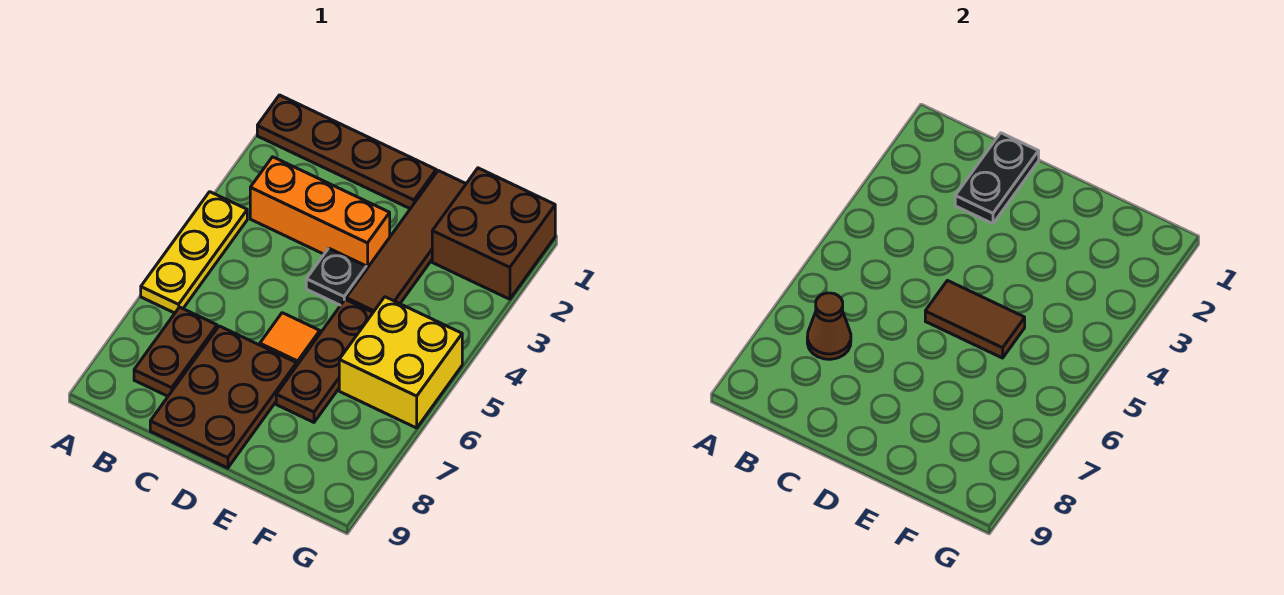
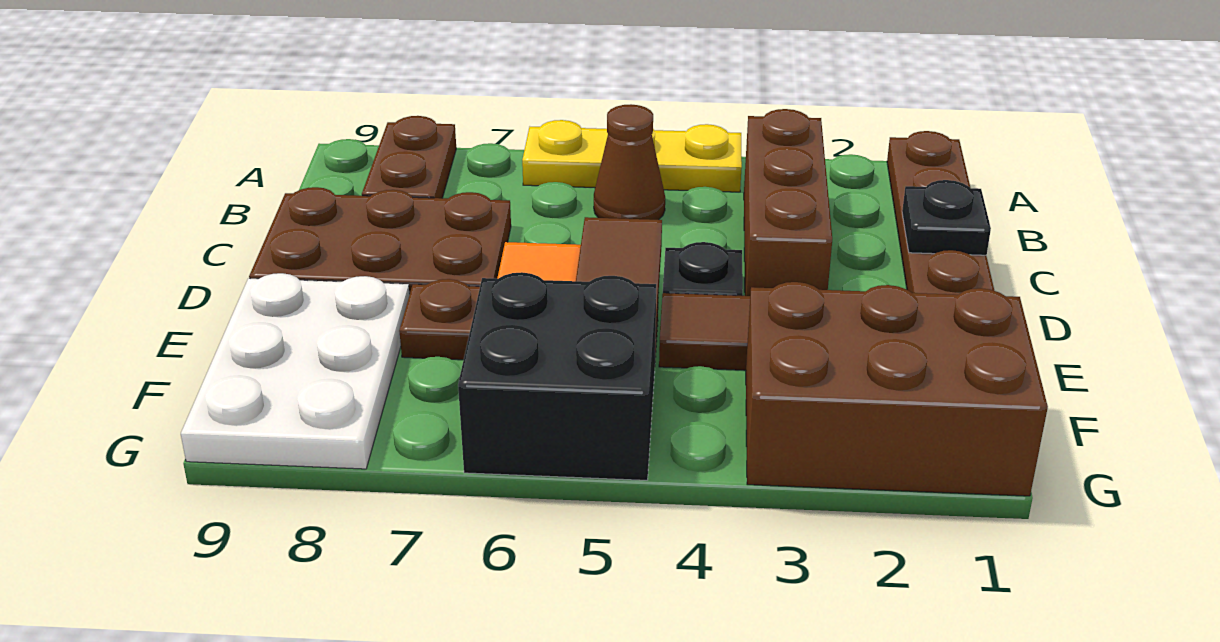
orange 1x3 brick [250,157,390,269] -> brown 1x3 brick [744,109,832,296]
brown 1x2 plate [134,307,217,396] -> brown 1x2 plate turned to [362,116,456,198]
brown 1x1 cone [807,293,851,359] -> brown 1x1 cone moved to [594,104,665,220]
black 1x2 plate [955,133,1039,224] -> black 1x1 plate [902,180,991,255]
none -> white 2x3 plate [181,273,410,469]
brown 2x2 brick [432,168,555,299] -> brown 2x3 brick [746,282,1048,496]
yellow 2x2 brick [339,297,462,428] -> black 2x2 brick [458,272,656,480]

